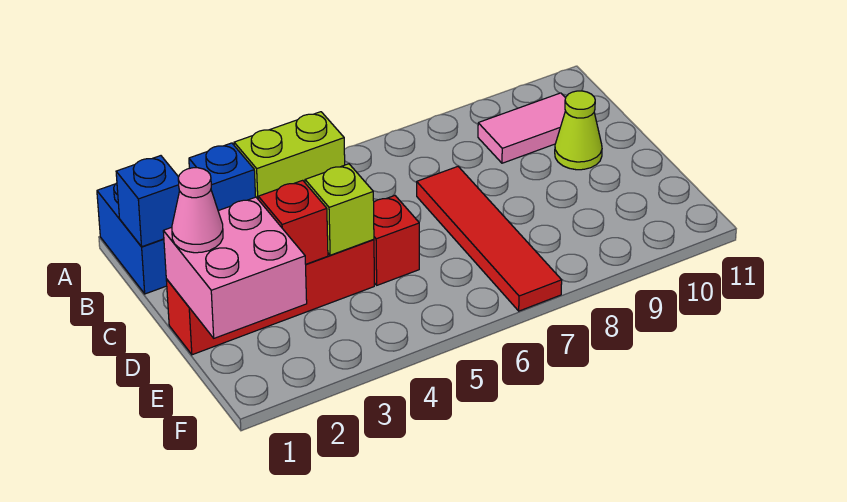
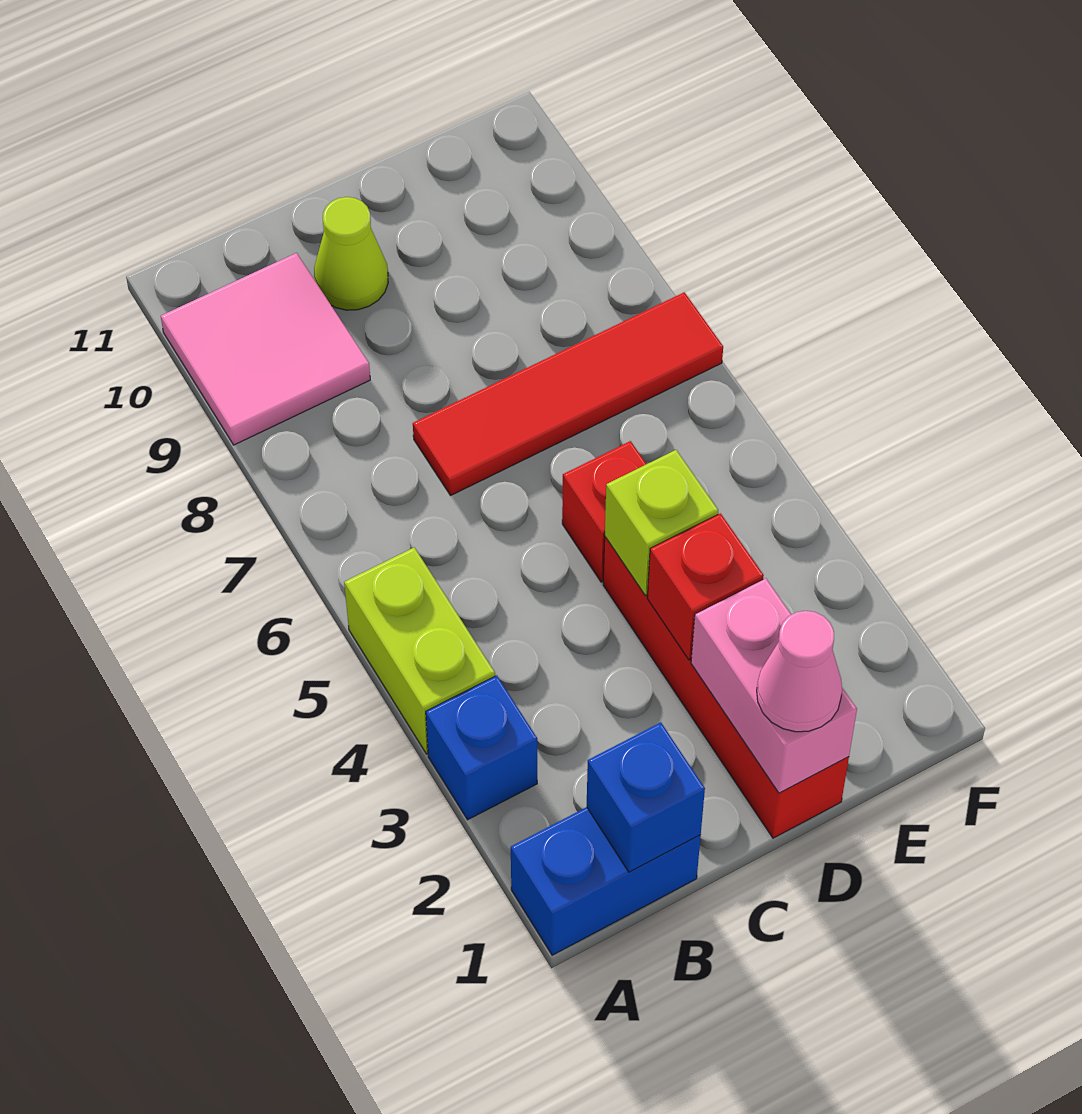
pink 1x2 tile [478,93,566,163] -> pink 2x2 tile [161,253,370,445]
pink 2x2 brick [163,197,307,338] -> pink 1x2 brick [691,578,857,793]

